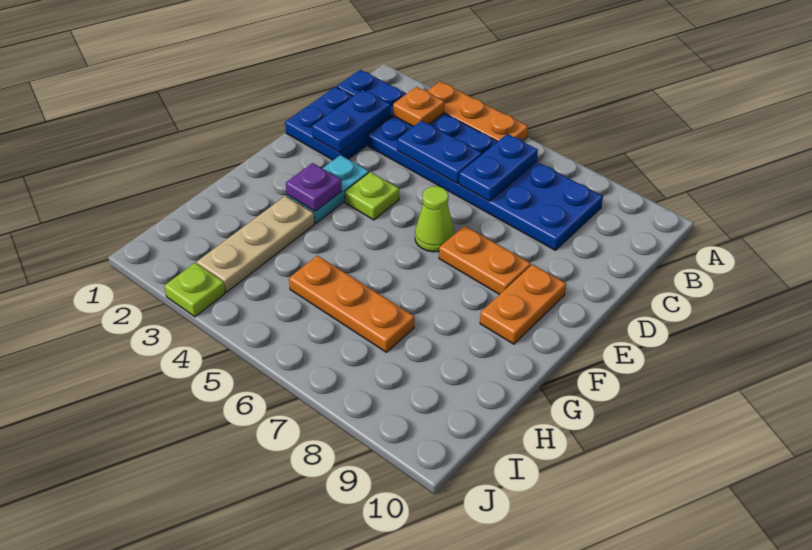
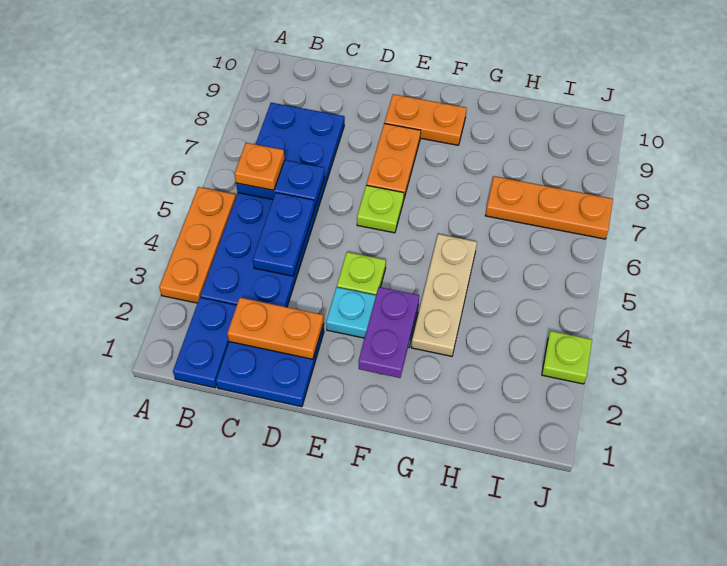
orange 1x1 plate [393,87,444,126] -> orange 1x1 plate moved to [234,143,285,190]
blue 1x2 plate [312,90,390,153] -> orange 1x2 plate [227,298,324,359]
lime 1x1 cone [415,186,454,252] -> lime 1x1 plate [357,185,404,233]
purple 1x1 plate [286,163,342,211] -> purple 1x2 plate [358,287,419,378]
tan 1x3 plate [197,196,315,292] -> tan 1x3 plate turned to [411,234,477,356]
orange 1x3 plate [289,256,414,352] -> orange 1x3 plate turned to [485,176,613,239]

